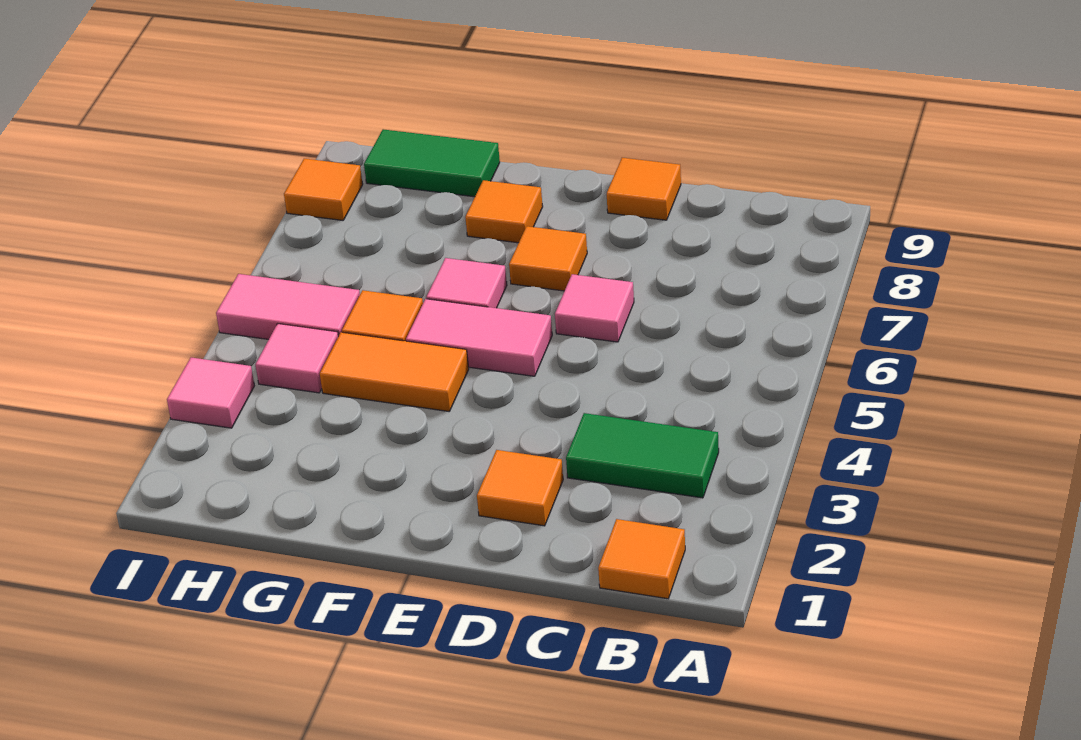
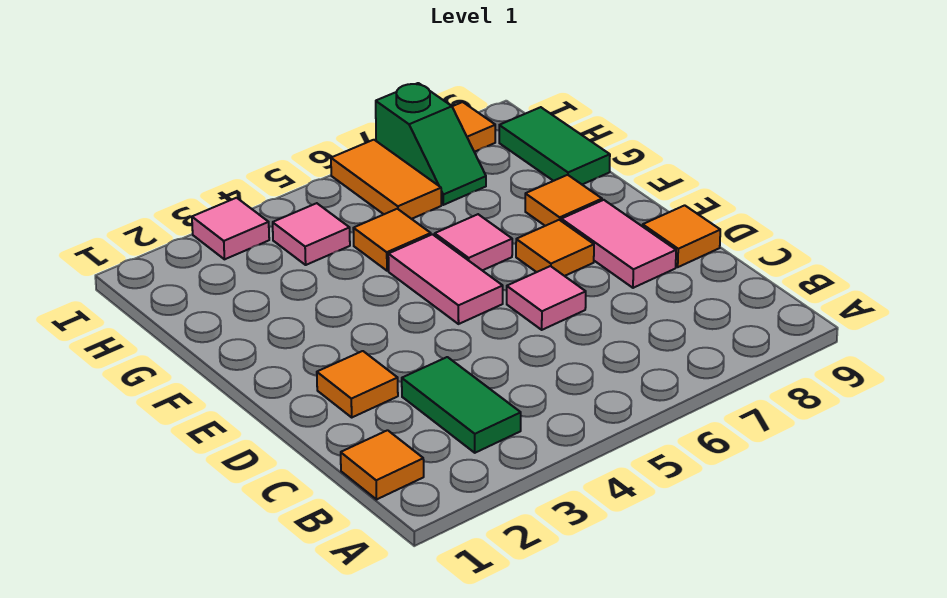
orange 1x2 tile [320,332,469,411] -> orange 1x2 tile moved to [331,140,441,219]
pink 1x2 tile [216,274,360,339] -> pink 1x2 tile moved to [561,200,676,288]
none -> green 1x2 slope [376,83,486,205]

